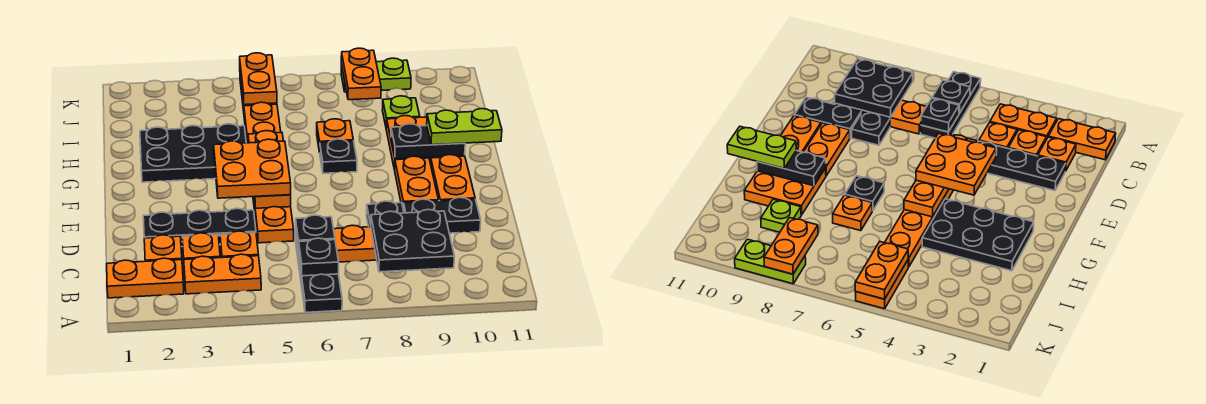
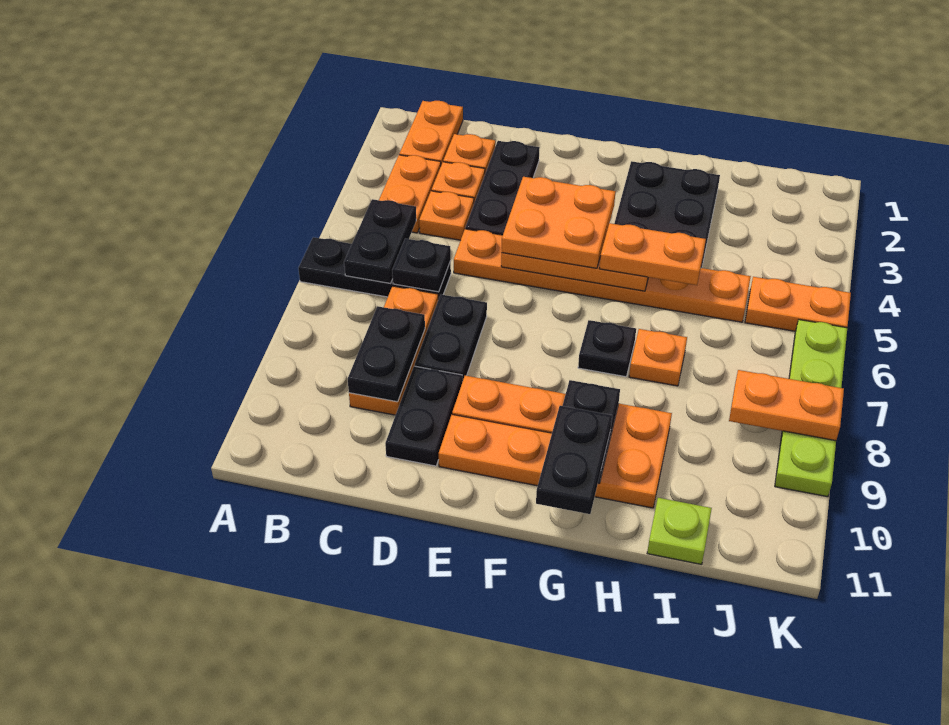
black 1x1 plate [299,238,339,276] -> black 1x2 plate [344,199,416,283]
black 2x2 plate [371,209,455,272] -> black 1x2 plate [348,306,425,402]
black 1x1 plate [366,201,404,227] -> black 1x2 plate [415,295,487,382]
lime 1x2 plate [427,109,502,145] -> black 1x2 plate [536,406,612,514]
lime 1x1 plate [382,96,420,127] -> lime 1x1 plate moved to [647,498,712,564]
orange 1x2 plate [240,53,277,105] -> orange 1x2 plate moved to [599,223,706,285]
lime 1x2 plate [341,58,411,92] -> lime 1x4 plate [775,320,847,497]

